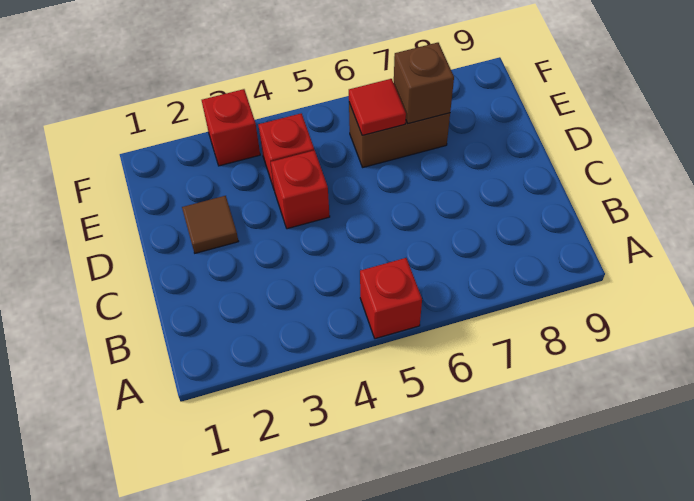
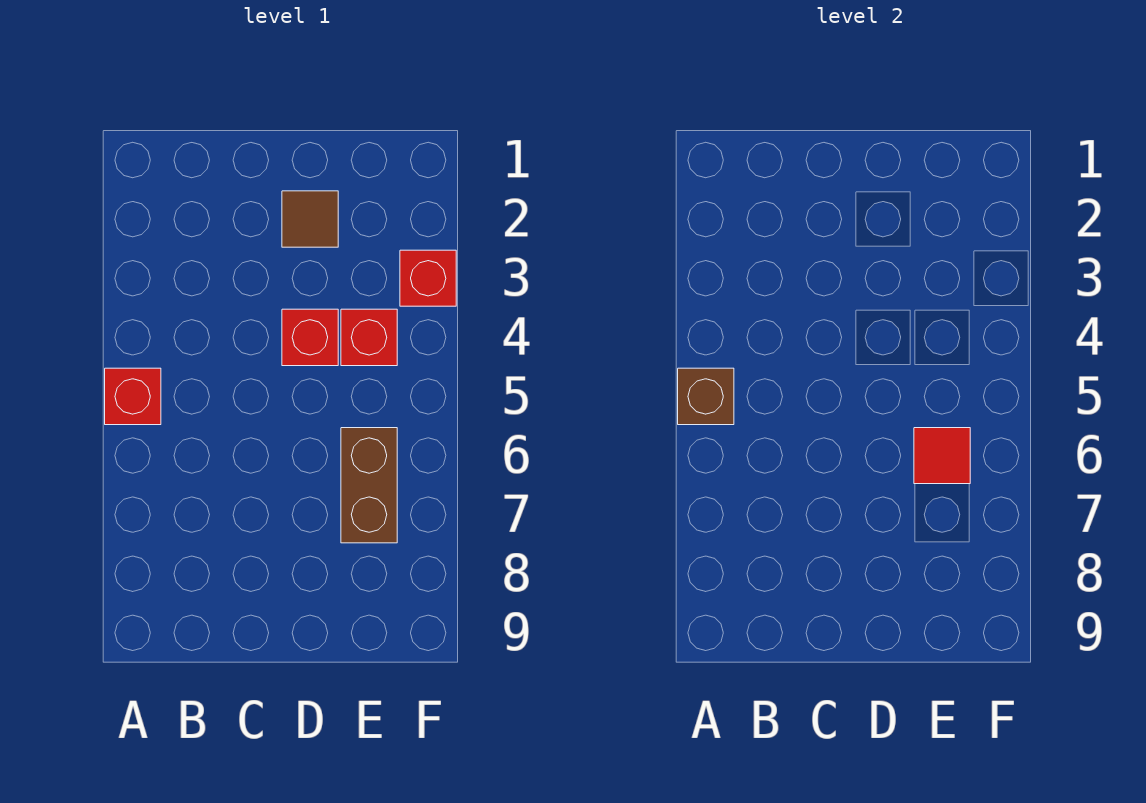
brown 1x1 brick [394,43,454,124] -> brown 1x1 brick moved to [678,368,734,425]

